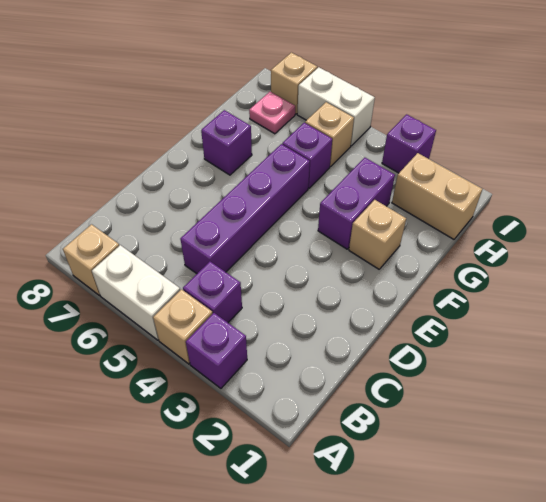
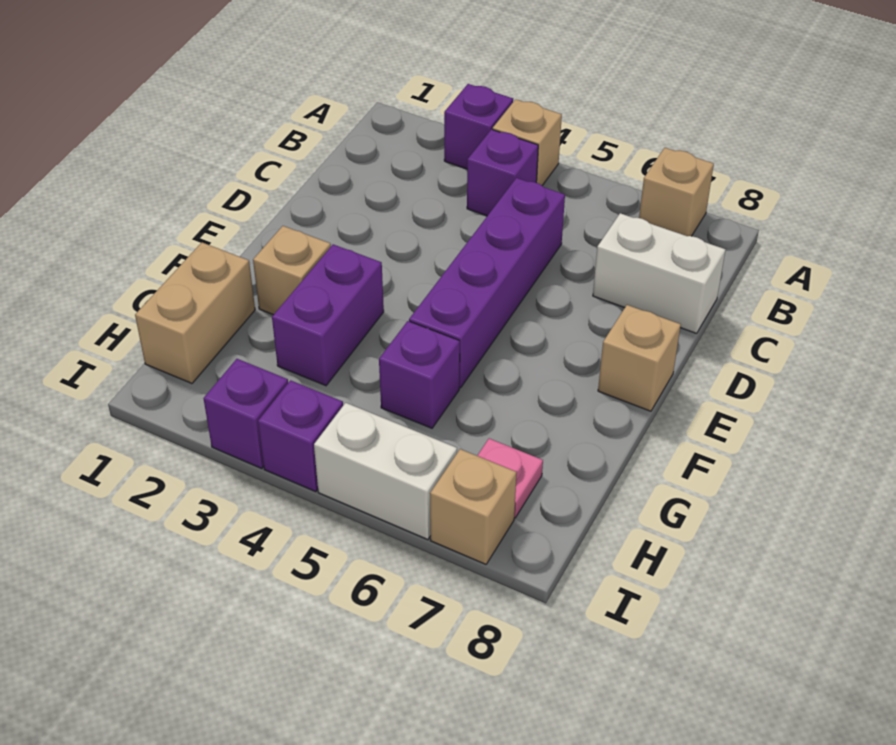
white 1x2 brick [92,245,180,340] -> white 1x2 brick moved to [593,213,726,333]
purple 1x1 brick [201,110,252,175] -> purple 1x1 brick moved to [258,380,343,492]
tan 1x2 brick [392,153,482,239] -> tan 1x2 brick turned to [135,243,255,383]
tan 1x1 brick [305,102,354,167] -> tan 1x1 brick moved to [598,305,681,411]

